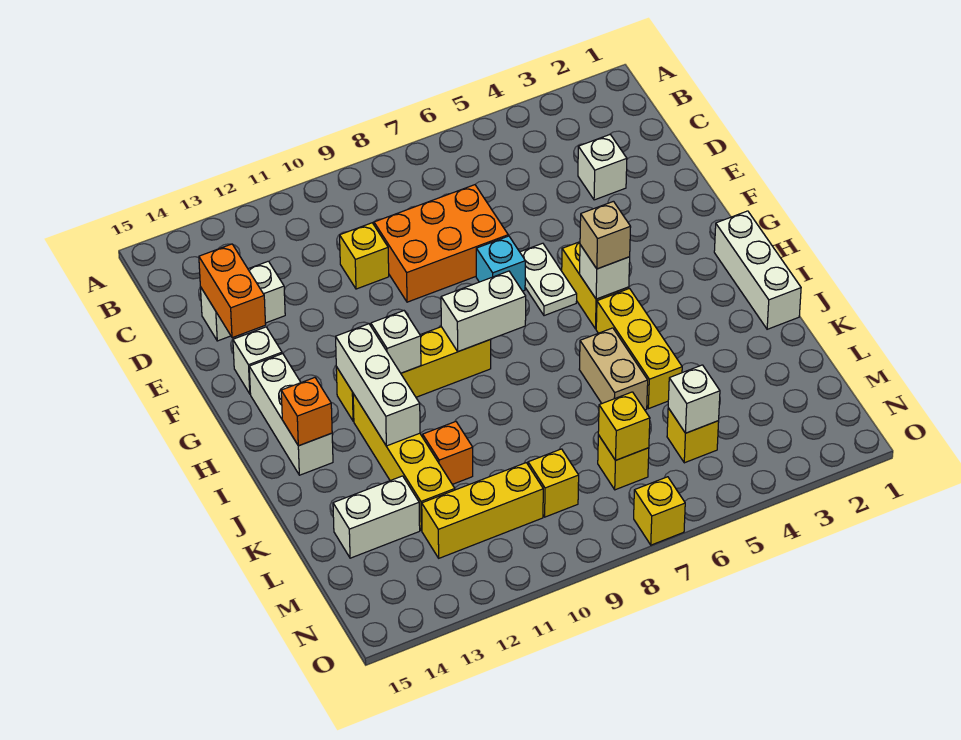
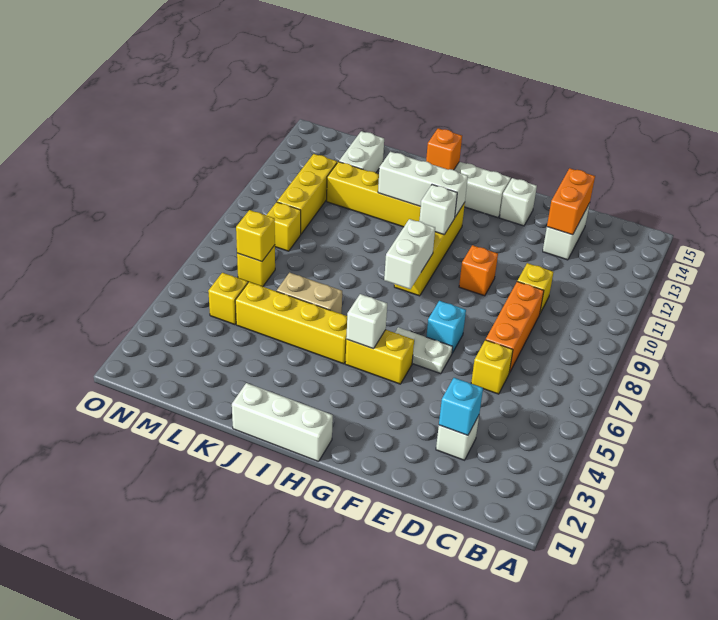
none -> cyan 1x1 brick [439,378,483,435]
orange 2x3 brick [374,185,508,302] -> orange 1x3 brick [486,282,544,373]
orange 1x2 brick [199,244,266,338] -> orange 1x2 brick turned to [547,168,595,235]
tan 1x1 brick [580,201,631,269] -> none
yellow 1x3 brick [596,289,682,409] -> yellow 1x4 brick [235,282,347,364]
orange 1x1 brick [423,422,473,484] -> orange 1x1 brick moved to [459,245,498,296]
white 1x1 brick [668,365,720,433] -> none
yellow 1x1 brick [634,477,685,545] -> yellow 1x1 brick moved to [471,340,513,394]

